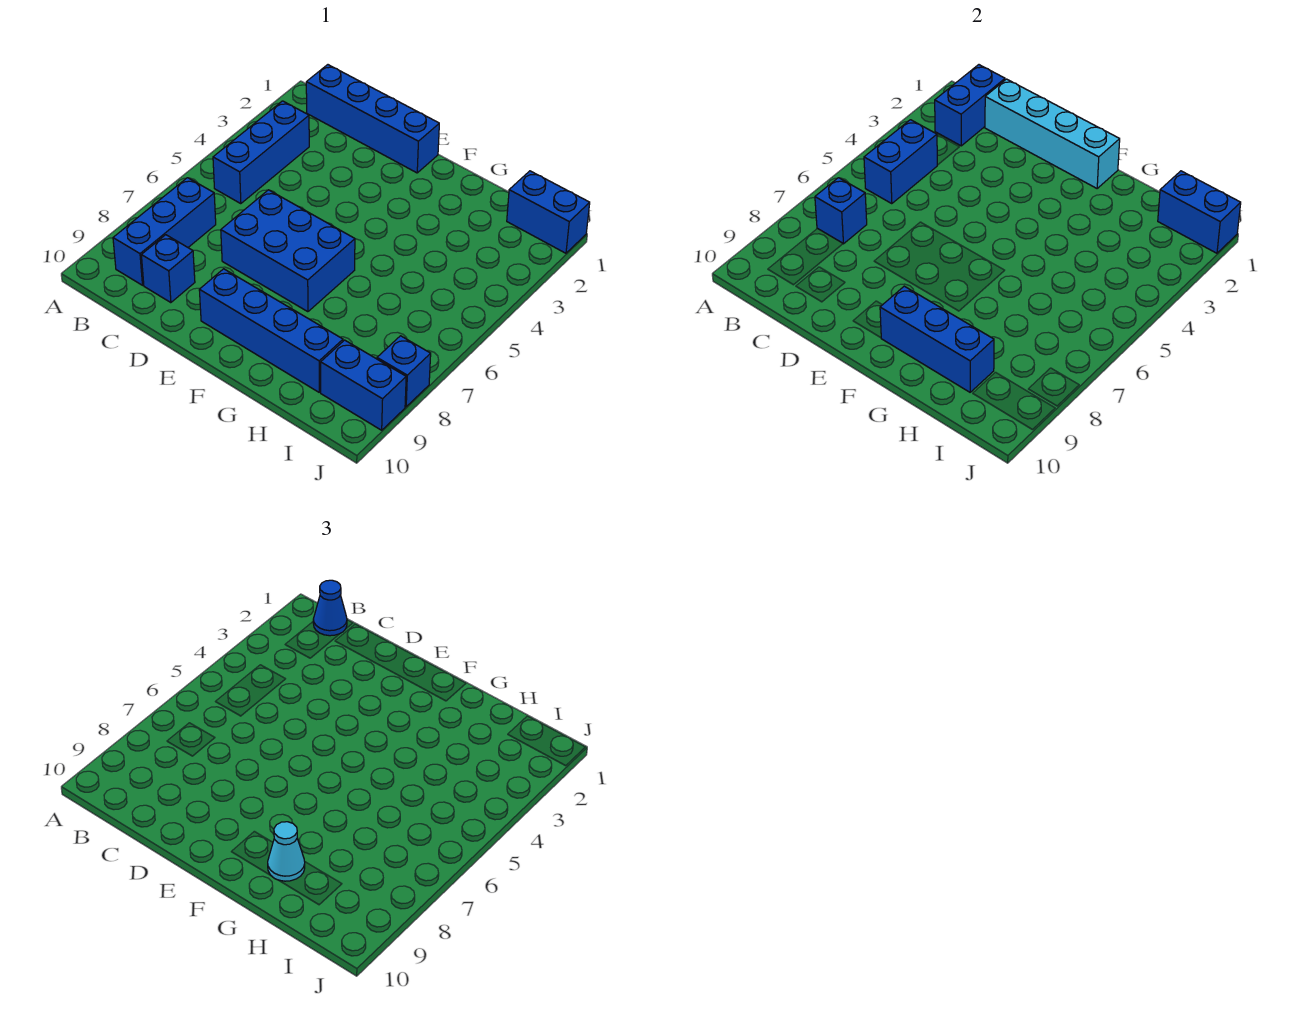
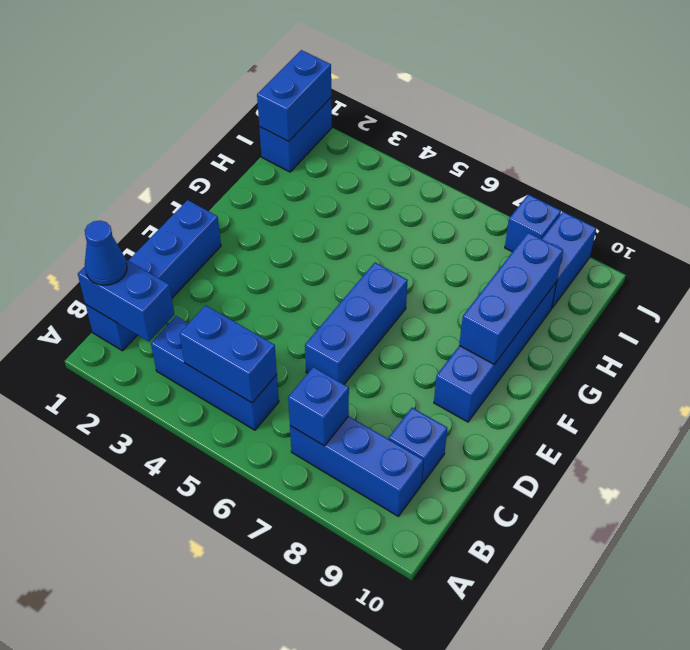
cyan 1x4 brick [985,79,1120,188] -> none
blue 2x3 brick [221,190,355,312] -> blue 1x3 brick [305,263,408,384]
cyan 1x1 cone [268,822,305,881] -> none

